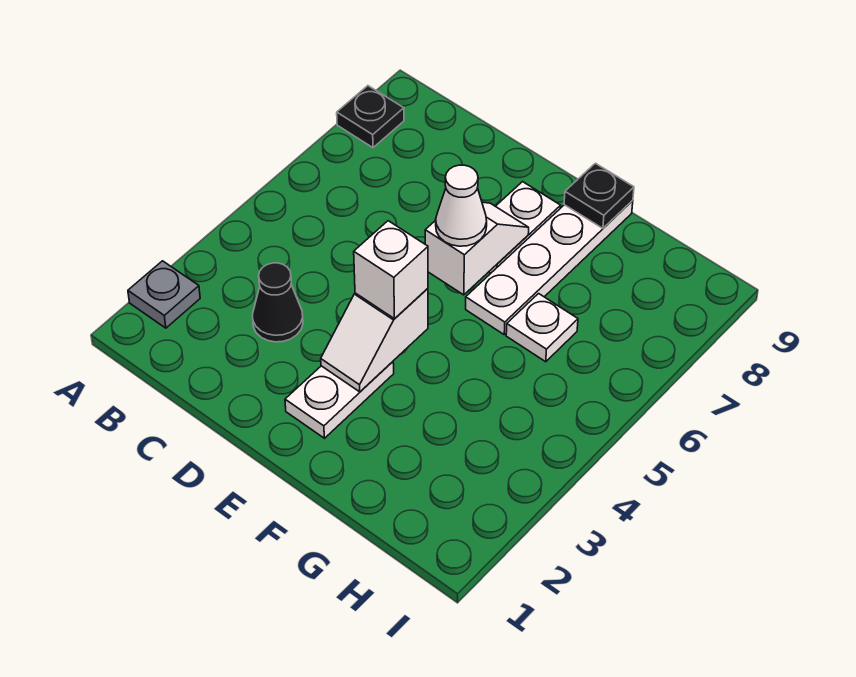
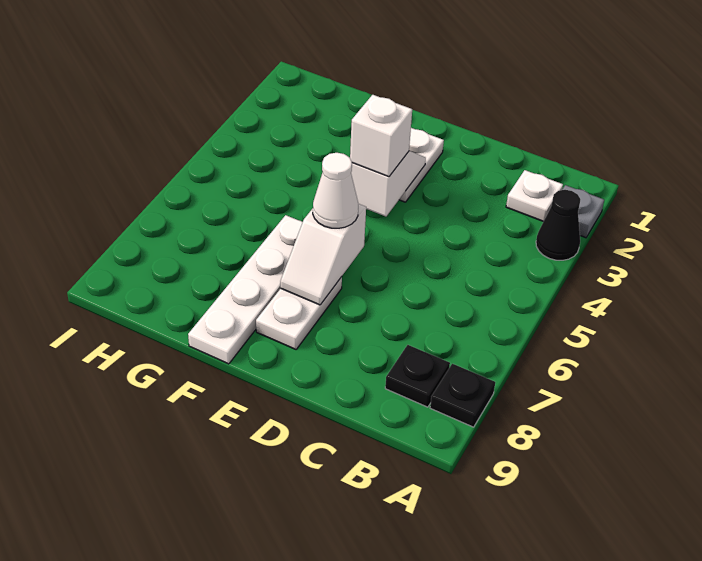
black 1x1 cone [253,263,303,342] -> black 1x1 cone moved to [536,190,580,260]
black 1x1 plate [564,163,634,228] -> black 1x1 plate moved to [385,345,450,407]
white 1x1 plate [506,294,578,362] -> white 1x1 plate moved to [506,170,563,221]

